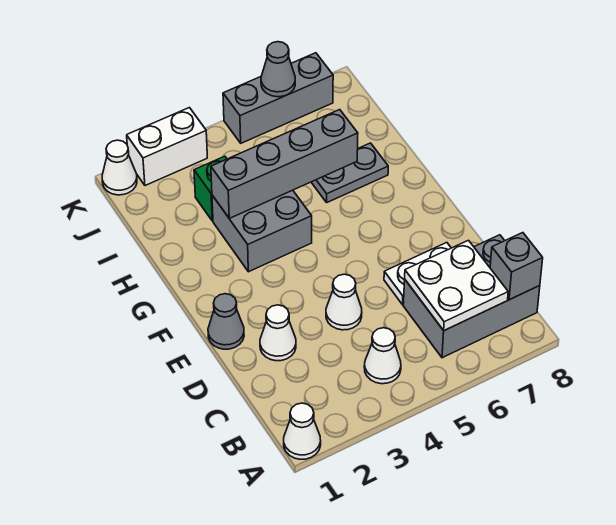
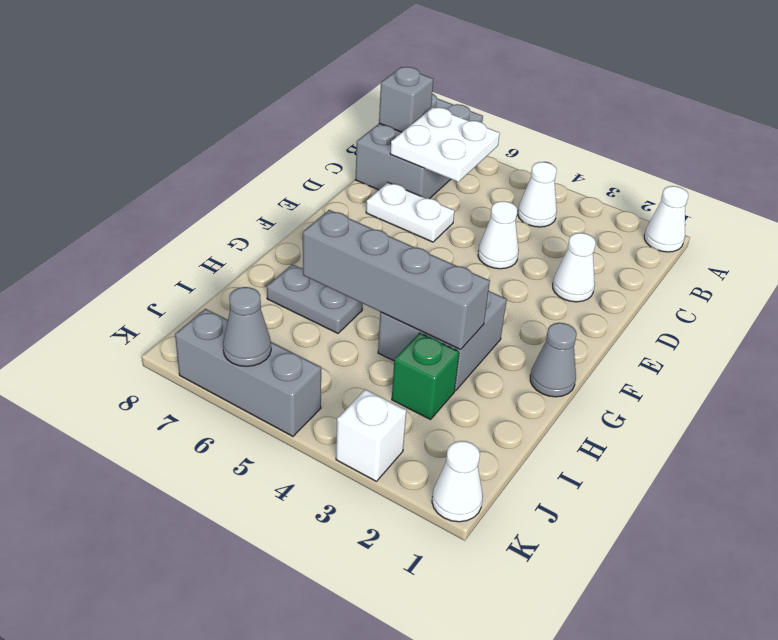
grey 2x3 brick [403,235,540,358] -> grey 2x3 brick turned to [356,94,483,199]
grey 1x1 cone [208,294,244,349] -> grey 1x1 cone moved to [530,323,577,397]
white 1x2 brick [127,108,207,186] -> white 1x1 brick [336,389,406,482]

